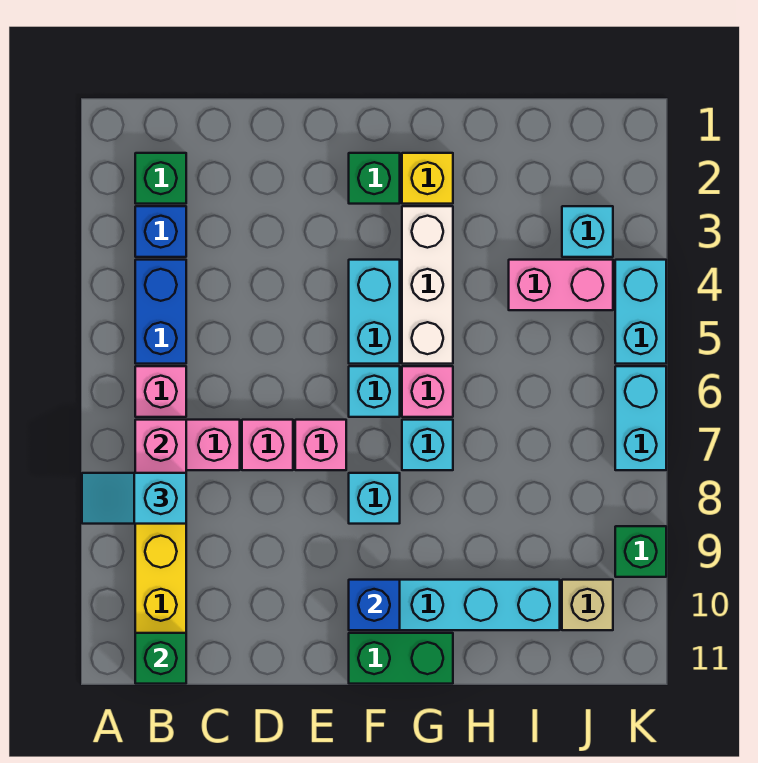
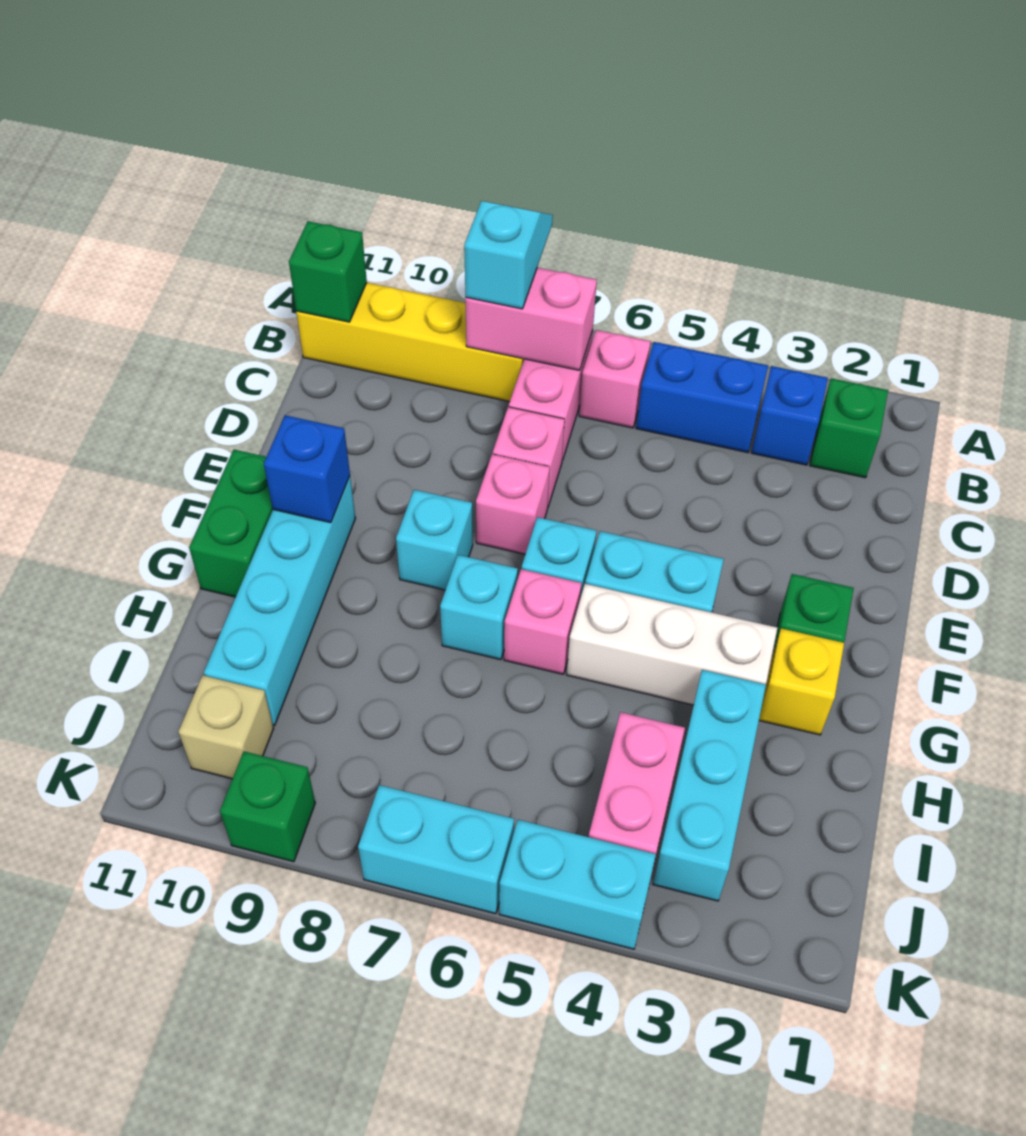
cyan 1x1 brick [562,206,613,257] -> cyan 1x3 brick [653,670,766,901]

